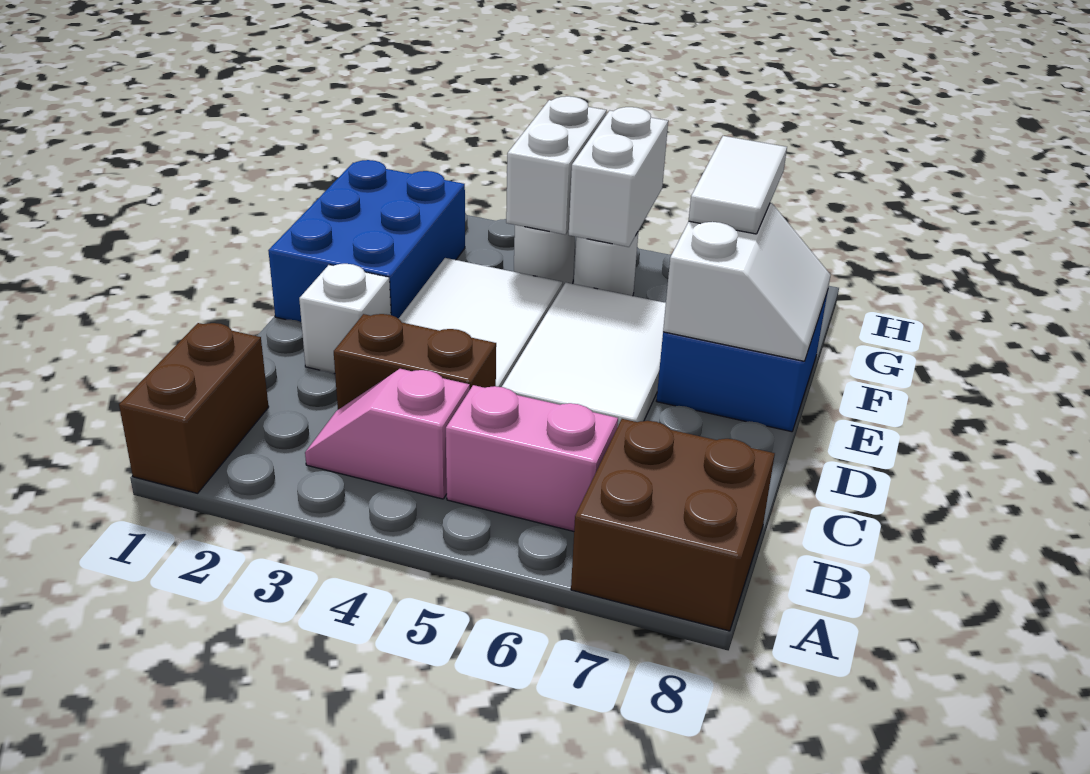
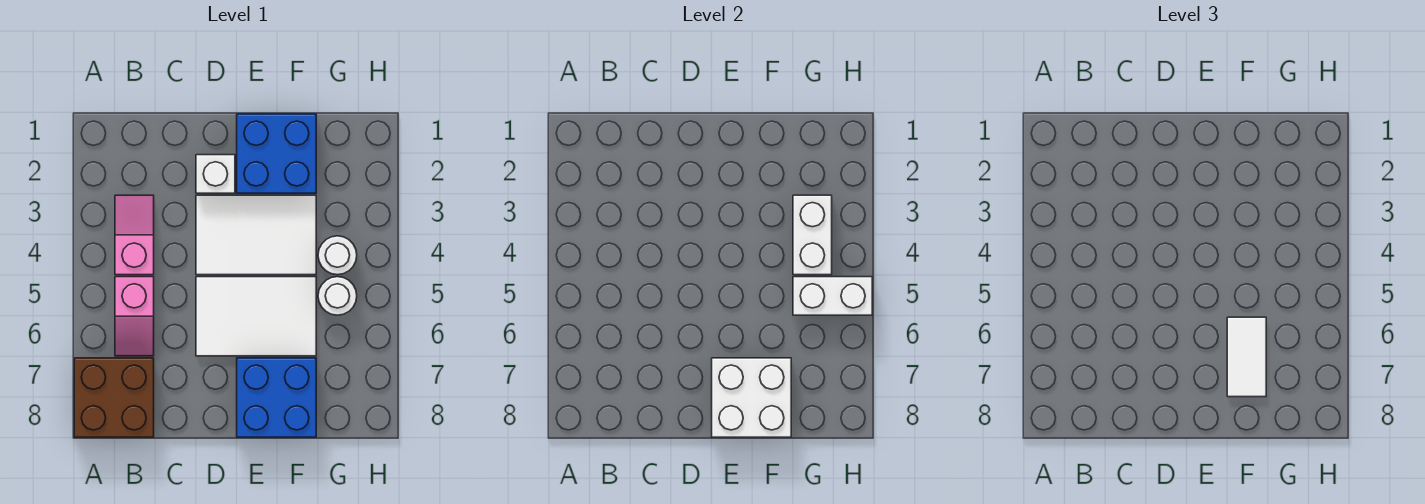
brown 1x2 brick [119,323,269,493] -> none
pink 1x2 brick [446,385,618,531] -> pink 1x2 slope [115,277,154,356]
brown 1x2 brick [334,314,496,410] -> none
blue 2x3 brick [268,160,465,322] -> blue 2x2 brick [237,114,316,193]
white 2x2 slope [663,203,830,361] -> white 2x2 brick [712,358,791,437]
white 1x2 tile [689,136,787,234] -> white 1x2 tile turned to [1227,317,1266,397]
white 1x2 brick [506,96,607,235] -> white 1x2 brick turned to [793,195,832,275]

